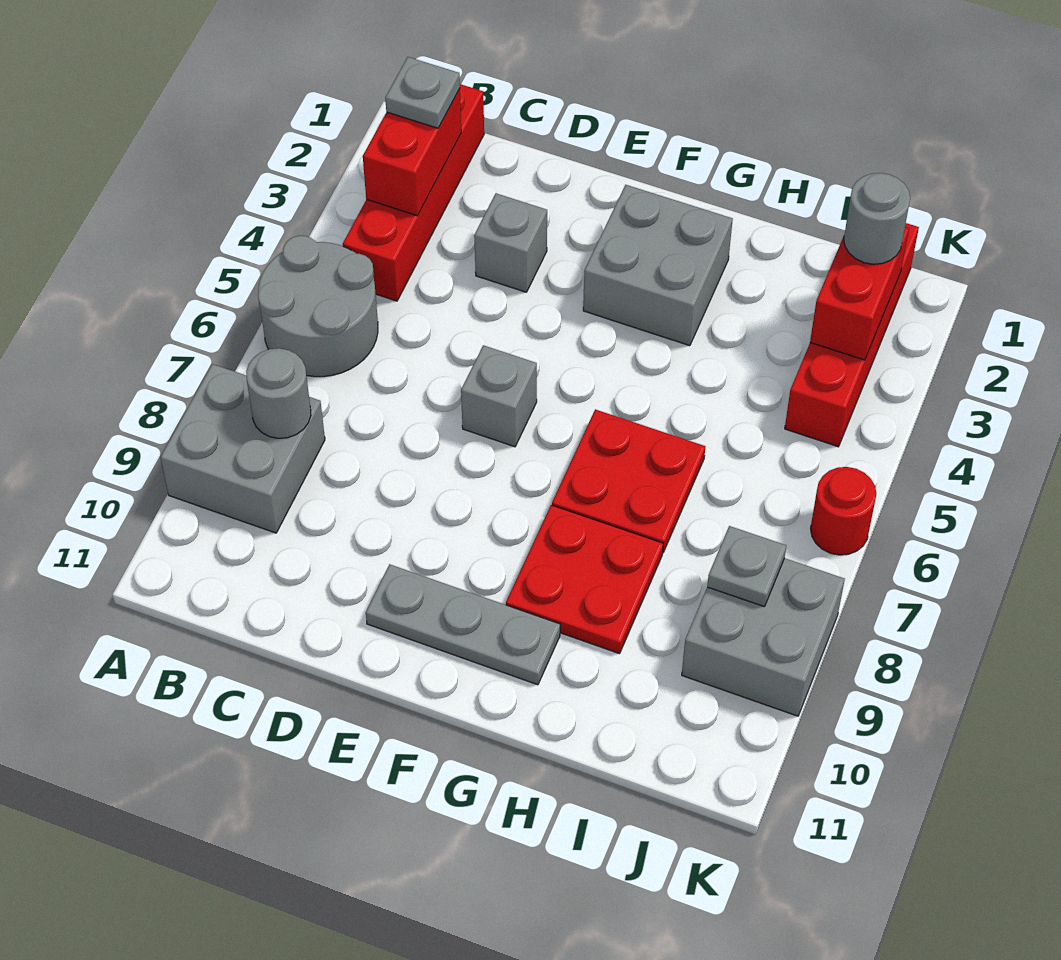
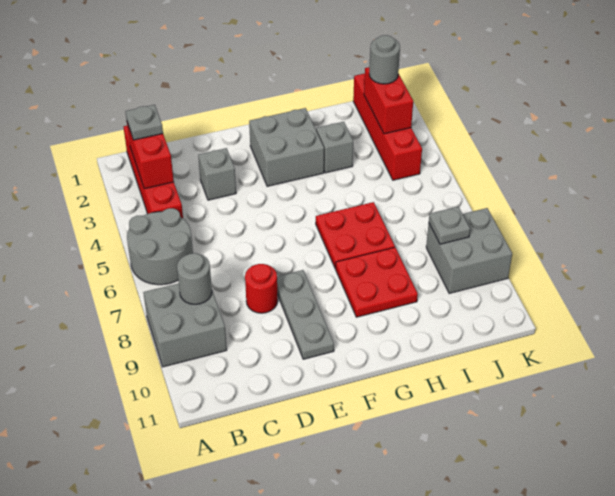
grey 1x1 brick [461,345,537,447] -> grey 1x1 brick moved to [316,122,353,173]
grey 1x3 plate [366,564,560,685] -> grey 1x3 plate turned to [277,270,334,359]
red 1x1 round brick [810,467,876,555] -> red 1x1 round brick moved to [245,264,278,313]

